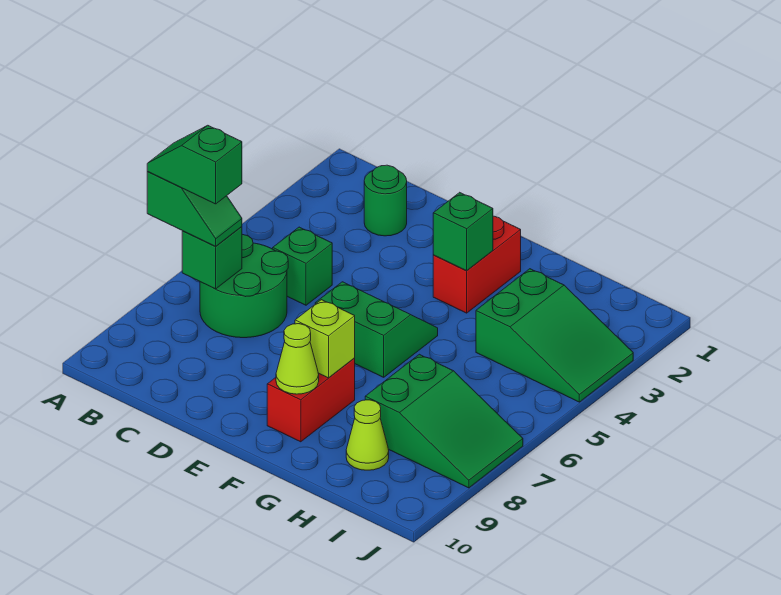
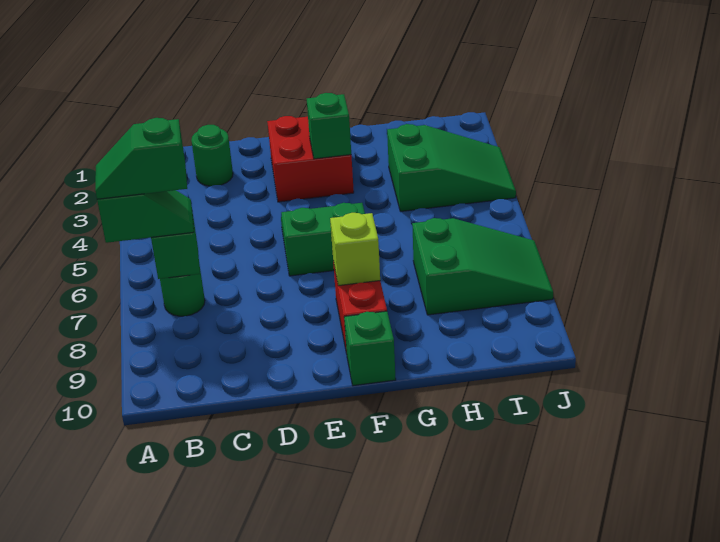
green 2x2 round brick [200,234,288,338] -> green 1x1 round brick [160,265,205,316]
green 1x1 brick [273,227,332,305] -> green 1x1 brick moved to [344,311,396,386]
red 1x2 brick [433,216,521,313] -> red 2x2 brick [267,116,354,202]
lime 1x1 cone [276,324,319,394] -> none
lime 1x1 cone [346,400,389,470] -> none

